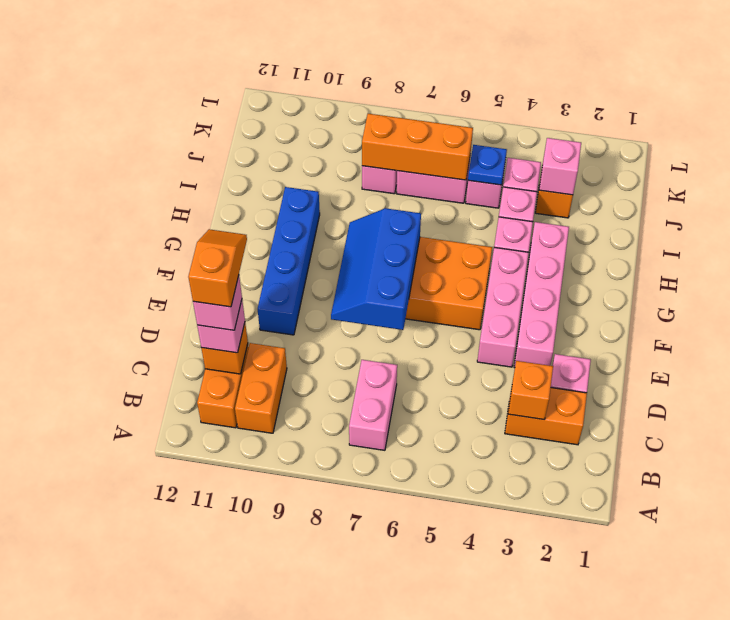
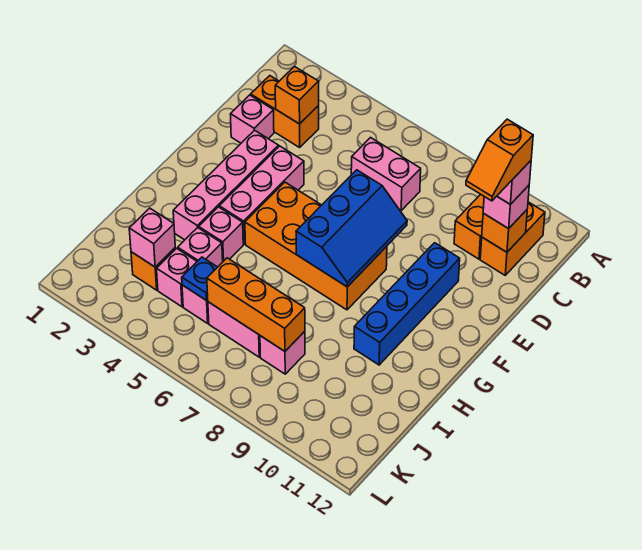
pink 1x2 brick [349,360,397,450] -> pink 1x2 brick turned to [351,138,421,211]

